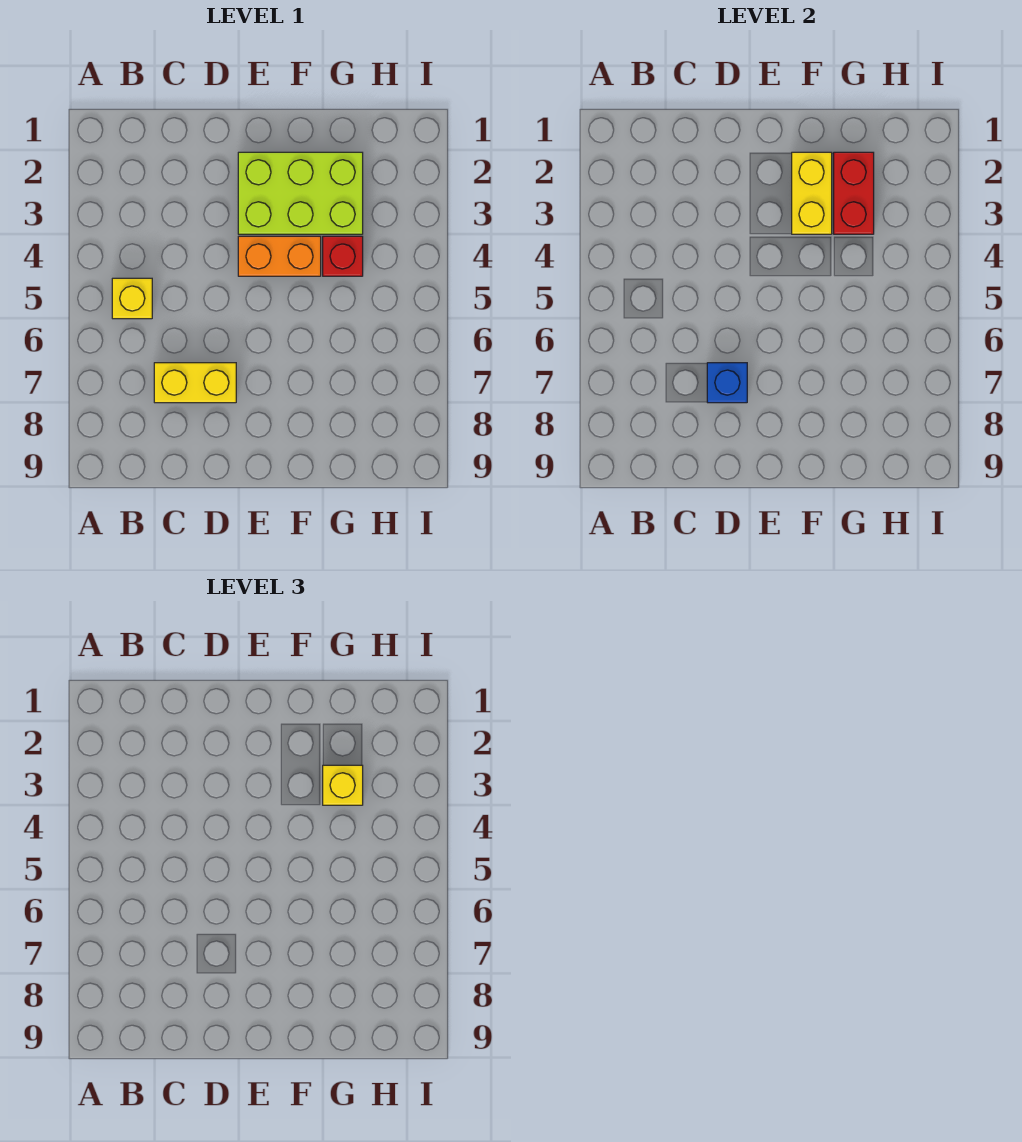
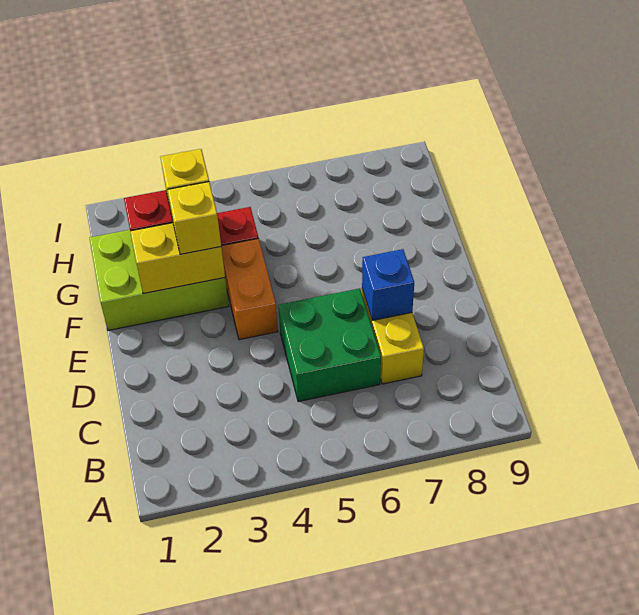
yellow 1x1 brick [112,278,152,319] -> yellow 1x1 brick moved to [168,182,221,254]
none -> green 2x2 brick [278,288,381,402]
lime 2x3 brick [238,152,363,234] -> lime 2x3 brick turned to [90,230,229,330]

